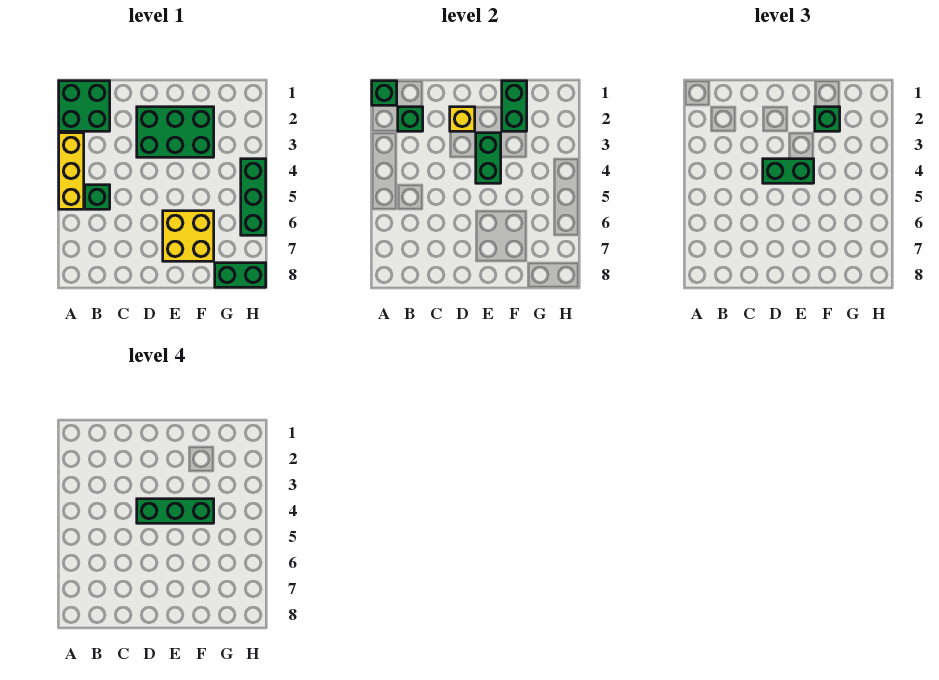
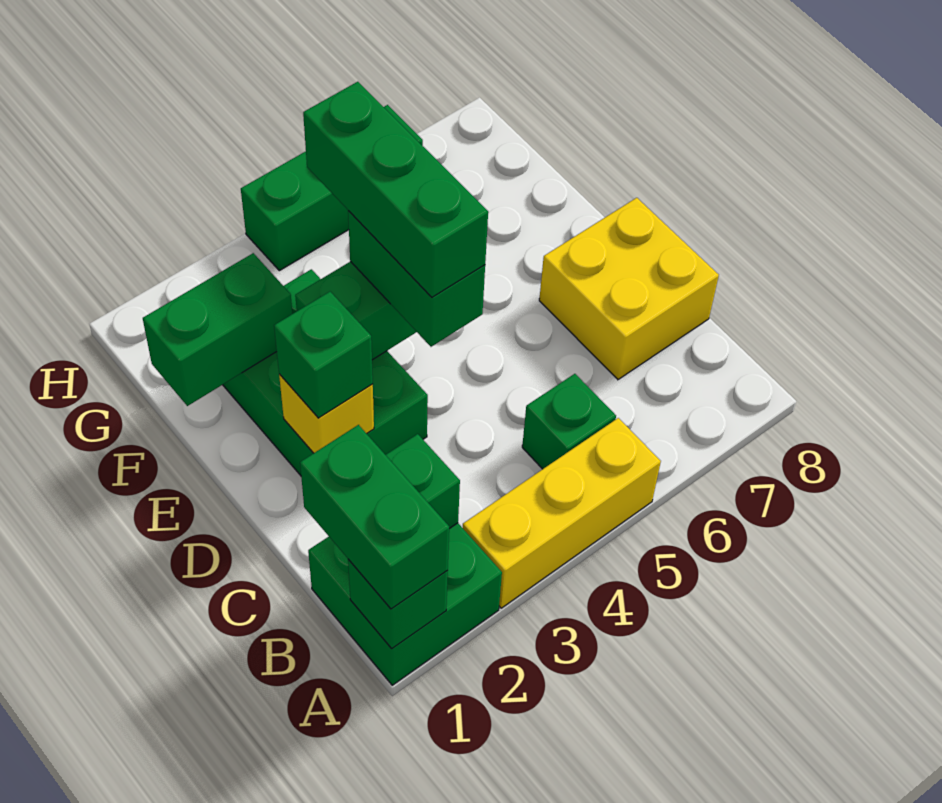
yellow 2x2 brick [163,211,214,261] -> yellow 2x2 brick moved to [539,198,719,380]
green 1x1 brick [815,107,840,131] -> green 1x1 brick moved to [274,292,373,418]
green 1x2 brick [215,263,266,287] -> green 1x2 brick moved to [300,425,449,609]

